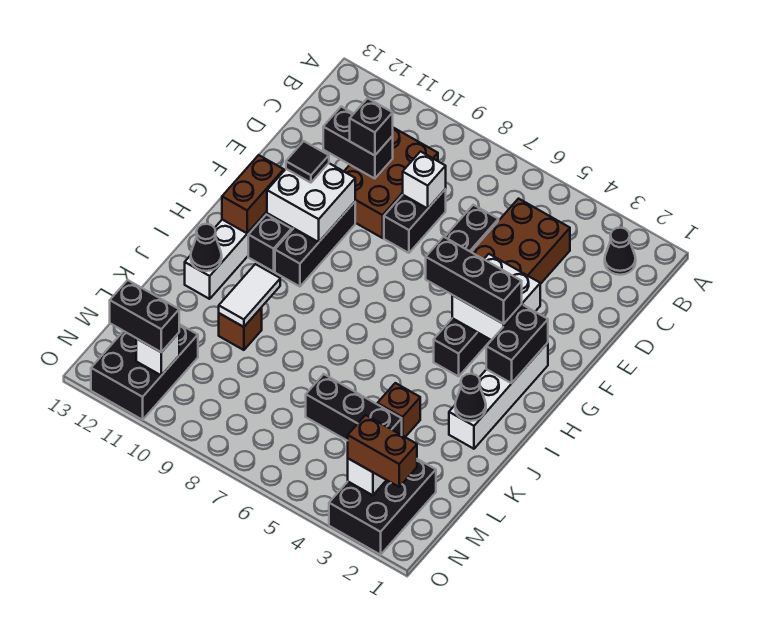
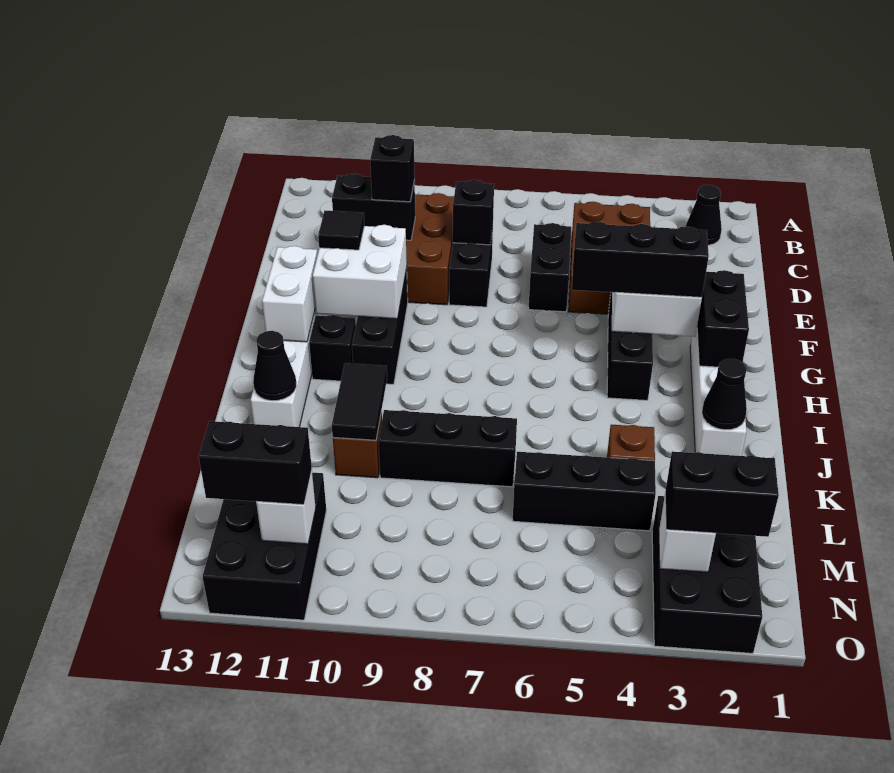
white 1x1 brick [403,152,446,208] -> black 1x1 brick [453,180,494,245]
brown 1x2 brick [222,155,284,233] -> white 1x2 brick [262,246,317,342]
white 1x2 tile [219,264,280,327] -> black 1x2 tile [332,363,387,440]
none -> black 1x3 brick [379,410,517,487]
brown 1x2 brick [348,415,417,487] -> black 1x2 brick [665,451,779,537]

